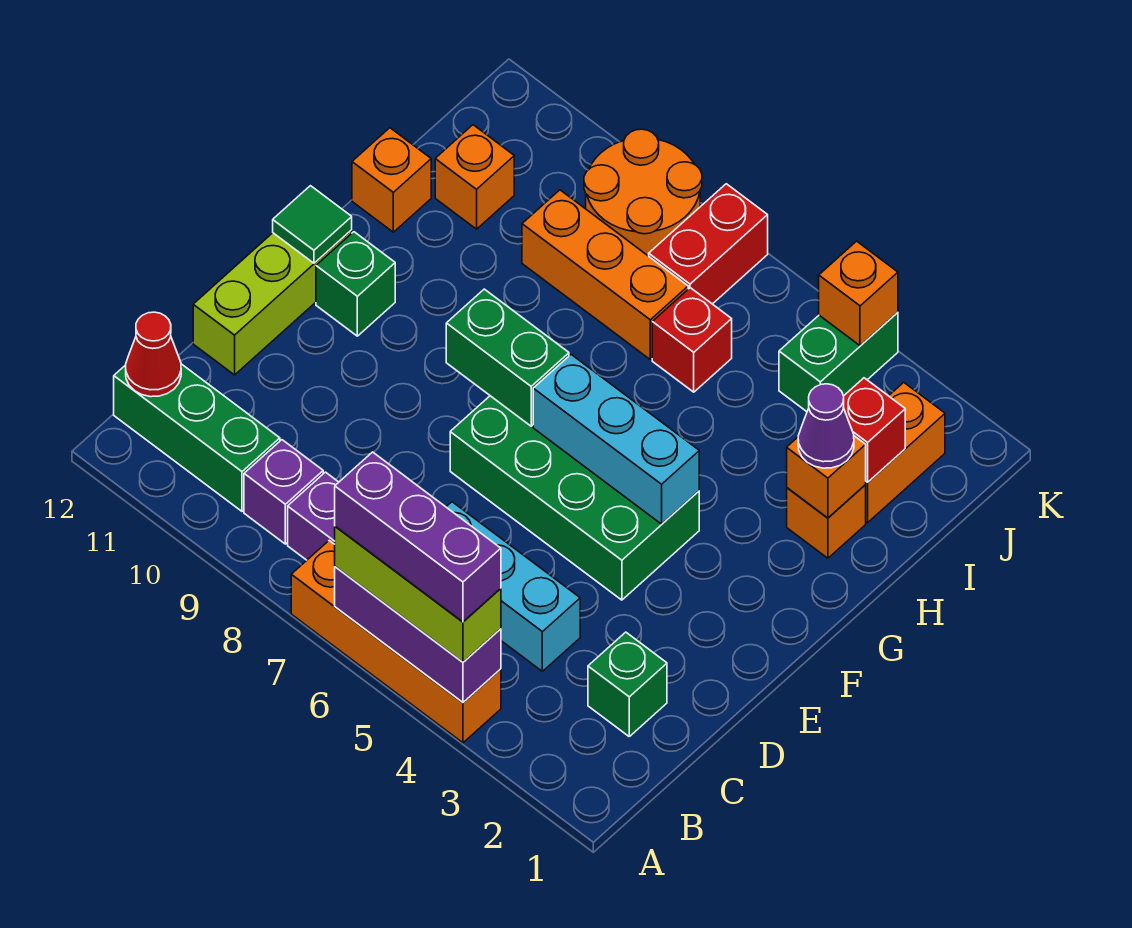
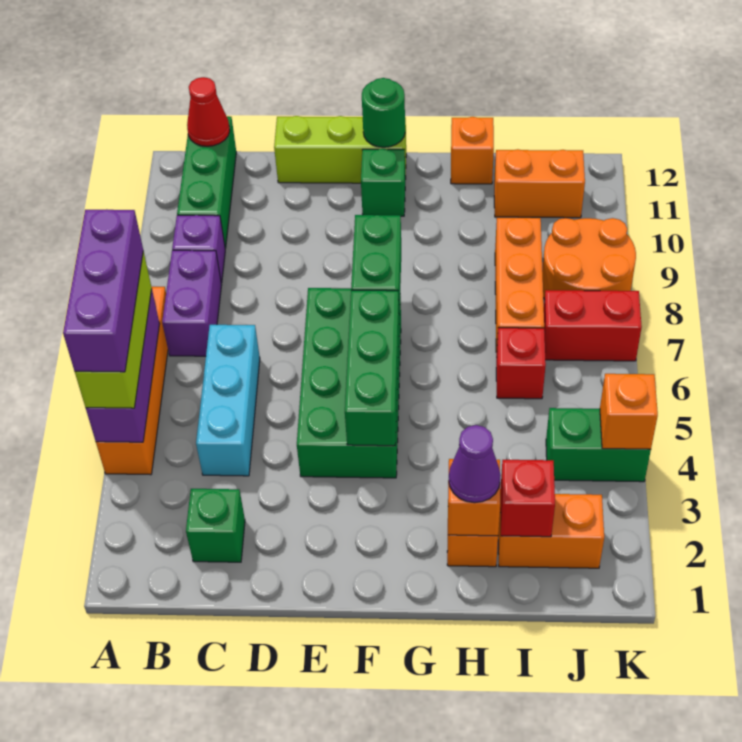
cyan 1x3 brick [533,354,699,524] -> green 1x3 brick [345,290,399,446]
green 1x1 tile [273,186,352,263] -> green 1x1 round brick [362,78,405,147]
orange 1x1 brick [435,125,514,229] -> orange 1x2 brick [494,149,585,218]

